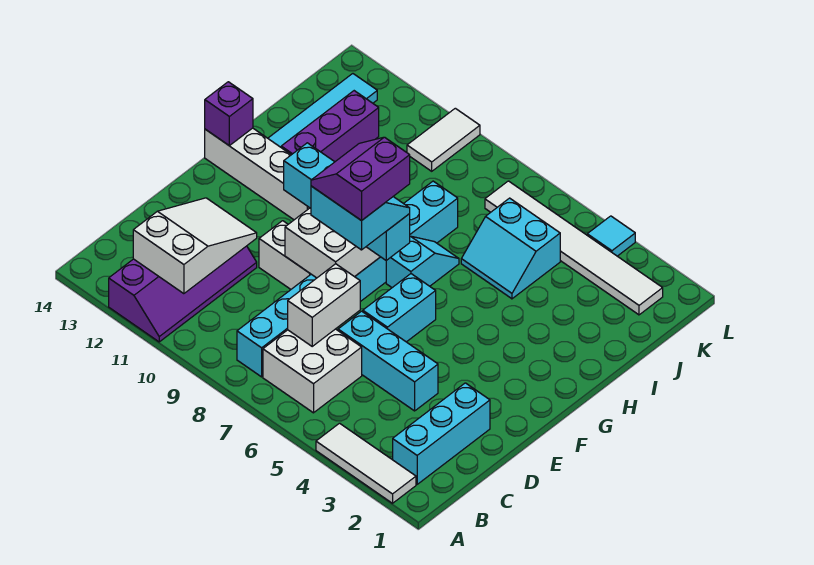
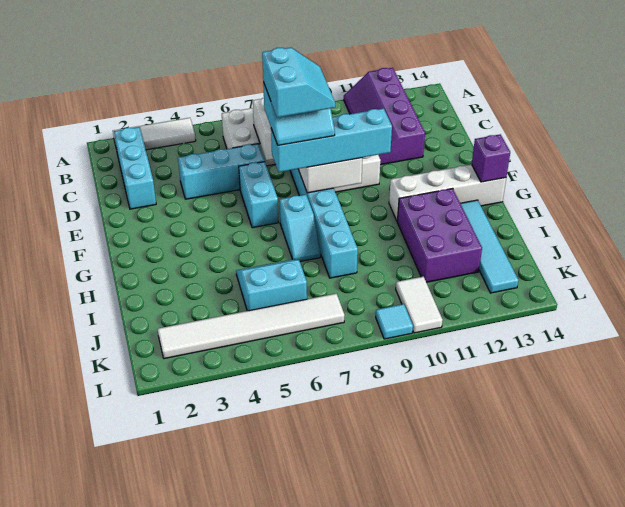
white 2x3 slope [133,198,257,294] -> none
purple 2x2 slope [311,137,410,221] -> cyan 2x2 slope [262,48,335,117]
purple 1x3 brick [281,91,379,162] -> purple 2x3 brick [397,188,482,282]
cyan 1x1 tile [587,216,635,256] -> cyan 1x1 tile moved to [376,304,413,339]

